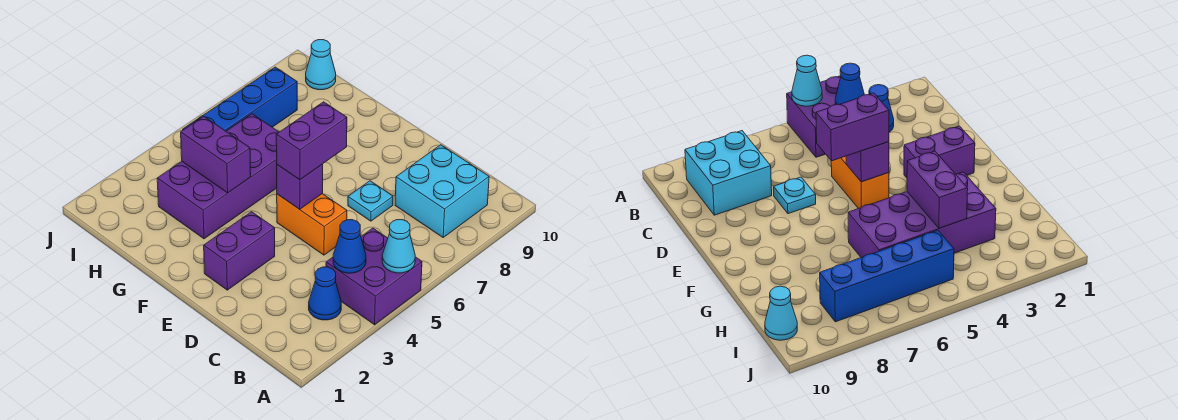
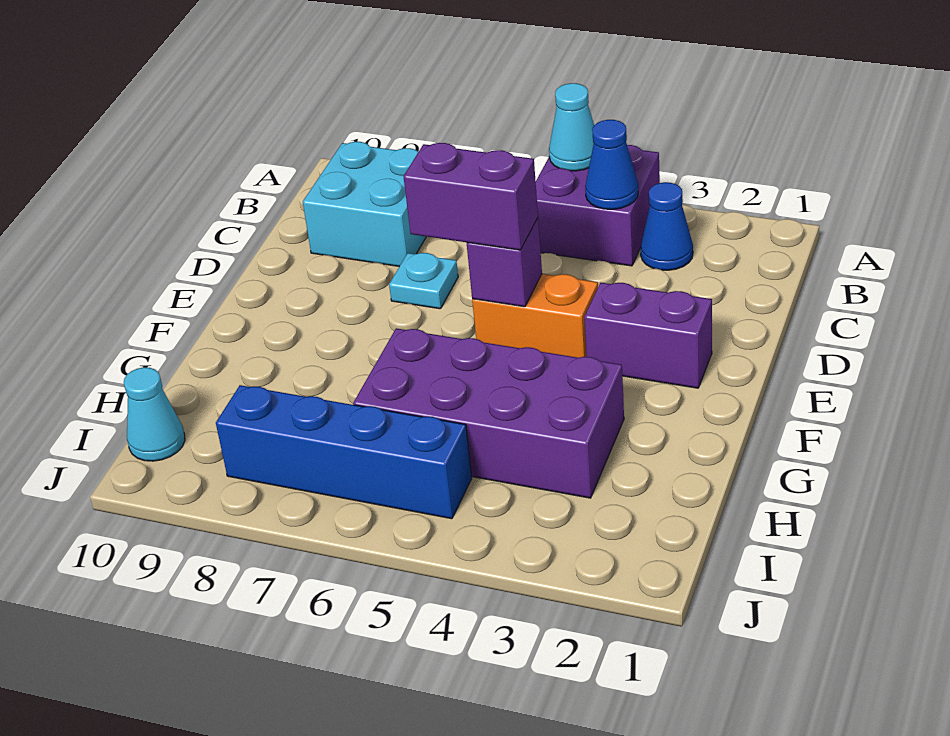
orange 1x2 brick [277,194,347,255] -> orange 1x2 brick turned to [472,274,598,358]
purple 1x2 brick [181,116,251,193] -> none

